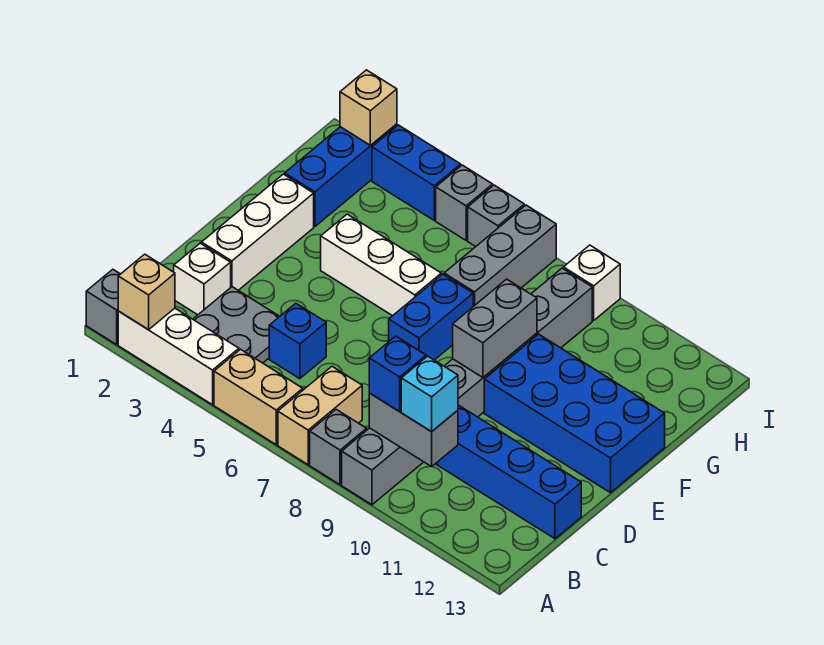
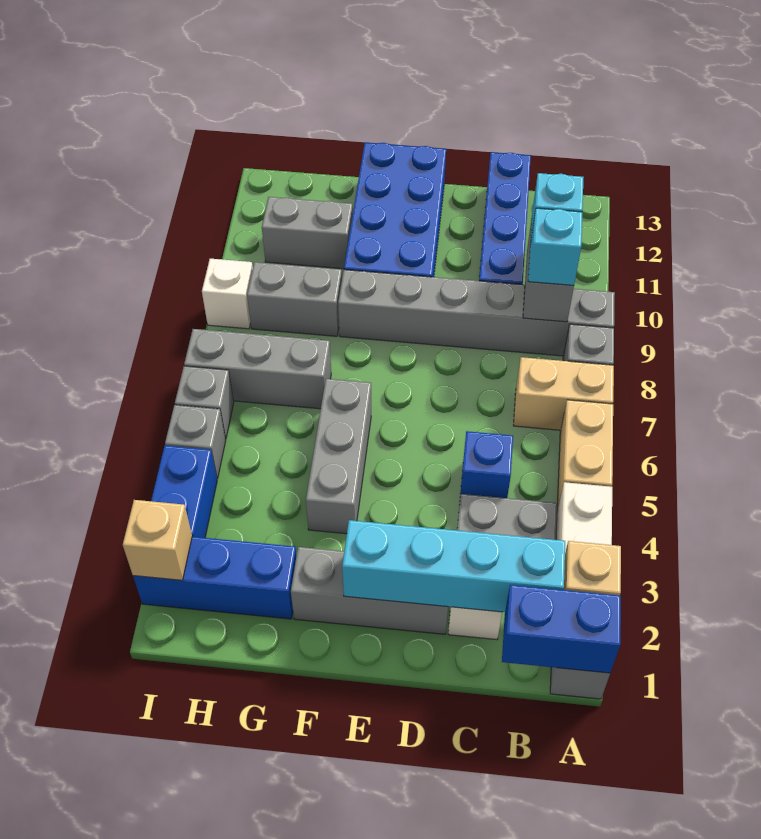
none -> cyan 1x4 brick [342,520,565,612]
blue 1x1 brick [369,336,426,412] -> cyan 1x1 brick [528,208,582,285]
white 1x3 brick [201,174,314,290] -> grey 1x3 brick [291,547,448,634]
blue 1x2 brick [389,274,473,360] -> blue 1x2 brick moved to [502,585,621,673]
grey 1x2 brick [453,279,537,378] -> grey 1x2 brick moved to [262,197,353,269]
white 1x3 brick [321,214,441,316] -> grey 1x3 brick [306,379,371,534]

